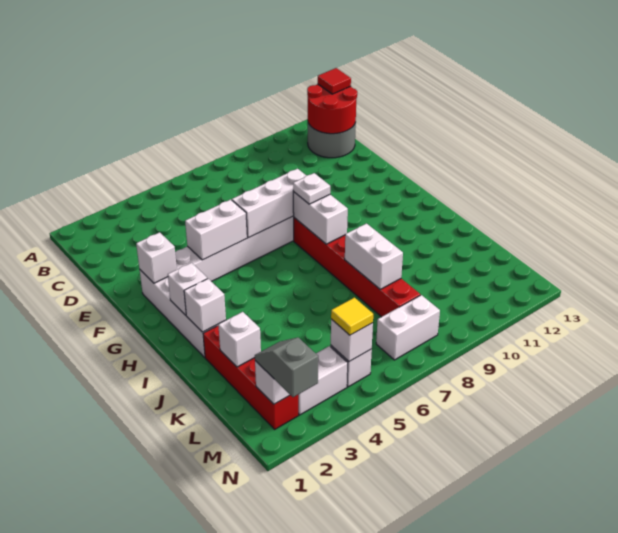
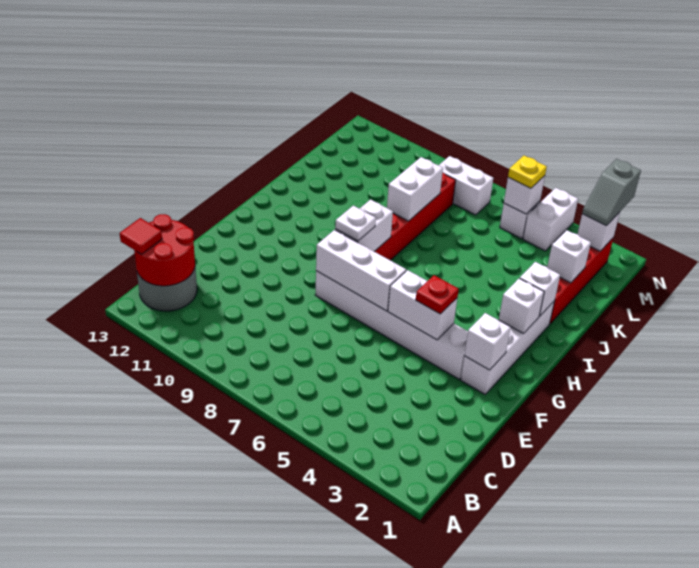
none -> red 1x1 plate [416,275,459,314]
white 1x2 brick [298,346,348,415] -> white 1x2 brick turned to [523,188,578,251]
yellow 1x1 tile [331,298,373,335] -> yellow 1x1 plate [508,156,547,188]

